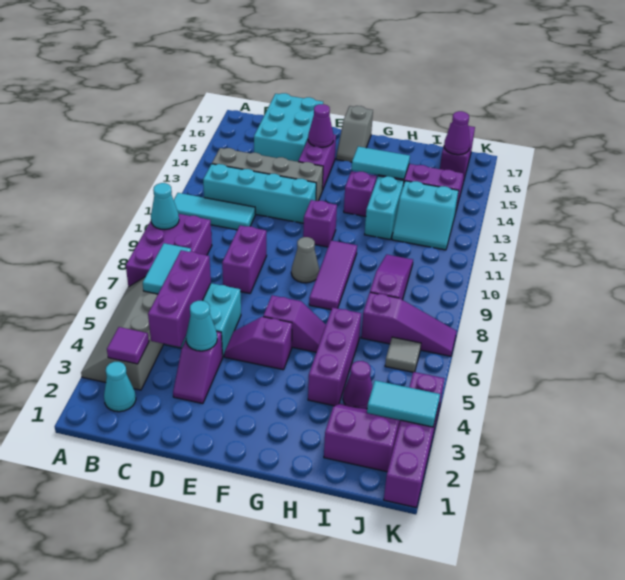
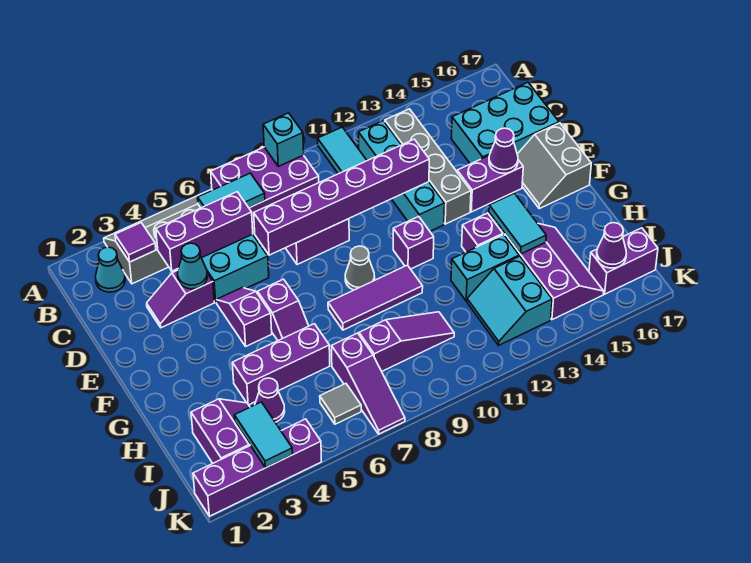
cyan 1x1 cone [151,183,179,230] -> cyan 1x1 brick [263,113,304,166]
none -> purple 1x6 brick [254,139,429,255]
grey 1x2 slope [336,106,373,162] -> grey 2x2 slope [517,123,591,209]

